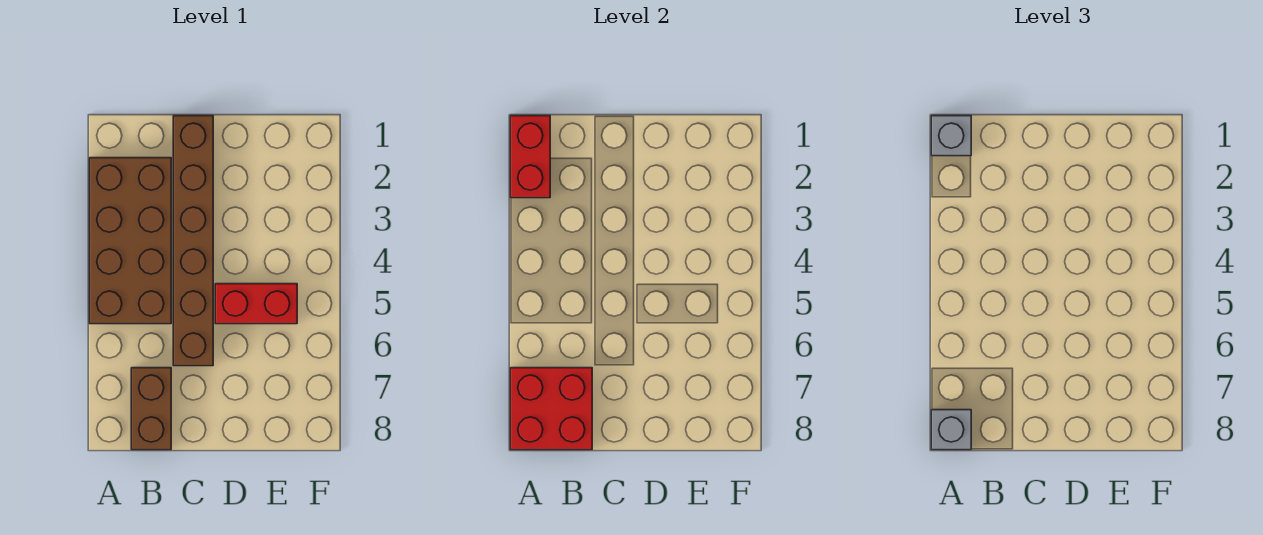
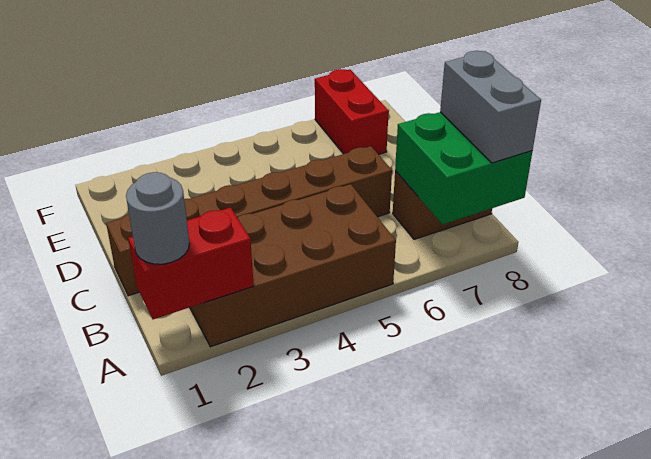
grey 1x1 brick [931,116,971,156] -> grey 1x1 round brick [126,172,189,264]
red 2x2 brick [510,368,592,450] -> green 2x2 brick [395,112,532,224]
grey 1x1 brick [931,410,971,450] -> grey 1x2 brick [440,51,541,163]
red 1x2 brick [215,284,297,324] -> red 1x2 brick moved to [315,69,389,155]

